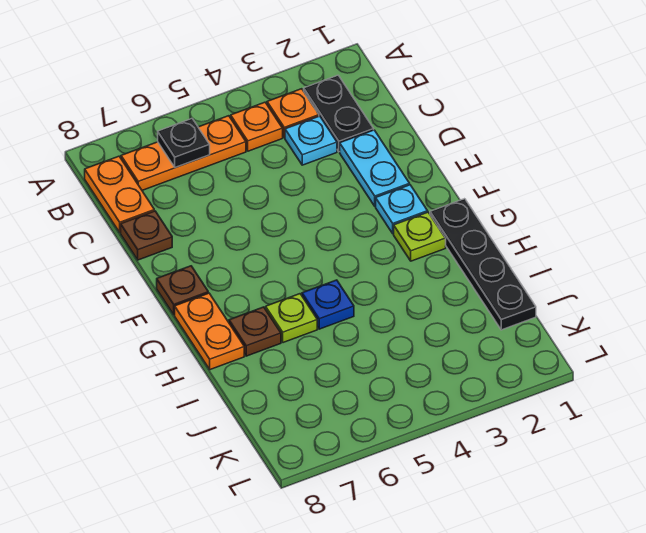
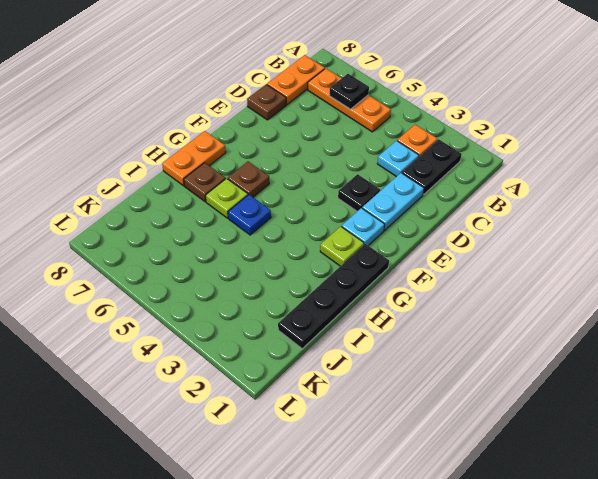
orange 1x1 plate [231,102,283,151] -> none
none -> black 1x1 plate [338,174,380,211]
brown 1x1 plate [157,266,208,315] -> brown 1x1 plate moved to [228,162,269,197]

